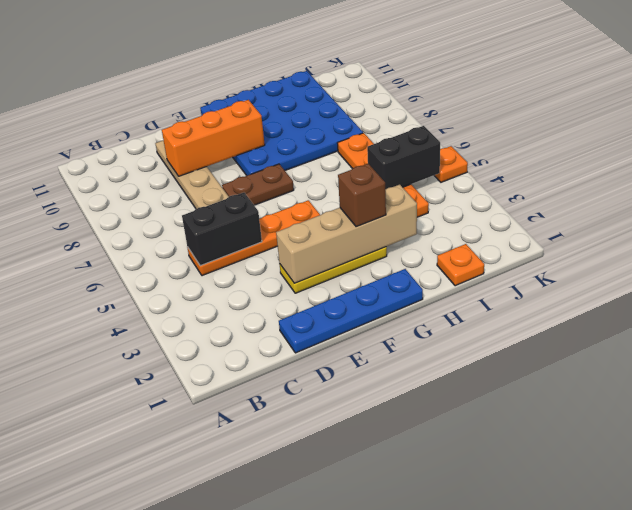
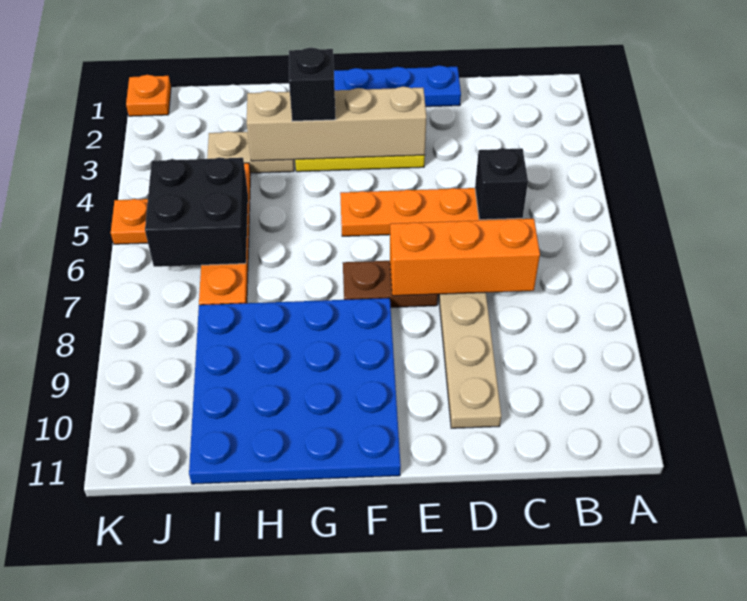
black 1x2 brick [182,193,262,266] -> black 1x1 brick [475,148,528,220]
orange 1x3 brick [162,100,265,176] -> orange 1x3 brick moved to [390,219,540,296]
brown 1x1 brick [338,164,386,227] -> black 1x1 brick [289,48,336,121]
none -> tan 1x2 plate [207,131,294,173]
orange 1x1 plate [437,244,484,286] -> orange 1x1 plate moved to [126,75,171,116]
black 1x2 brick [367,126,440,190] -> black 2x2 brick [145,157,248,267]

